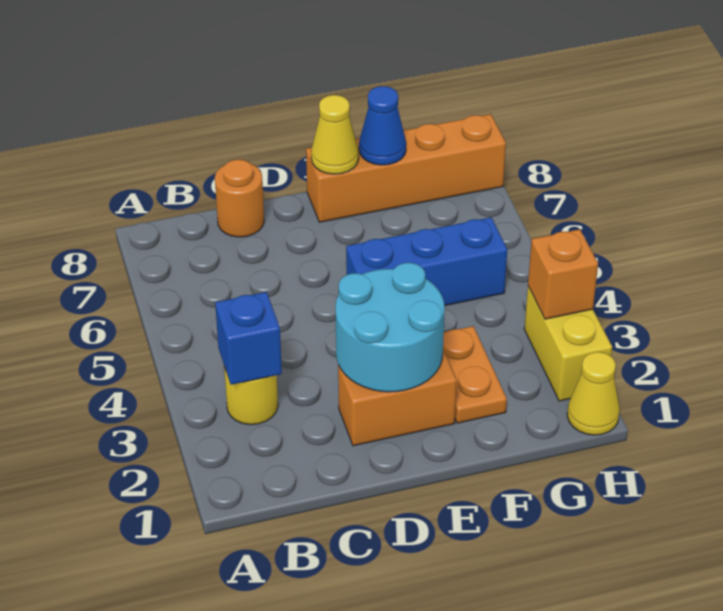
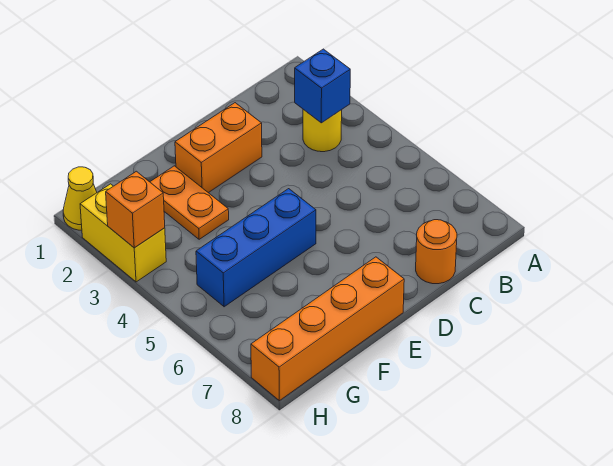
cyan 2x2 round brick [335,263,445,392] -> none
yellow 1x1 cone [311,95,359,174] -> none
blue 1x1 cone [359,86,406,165] -> none

